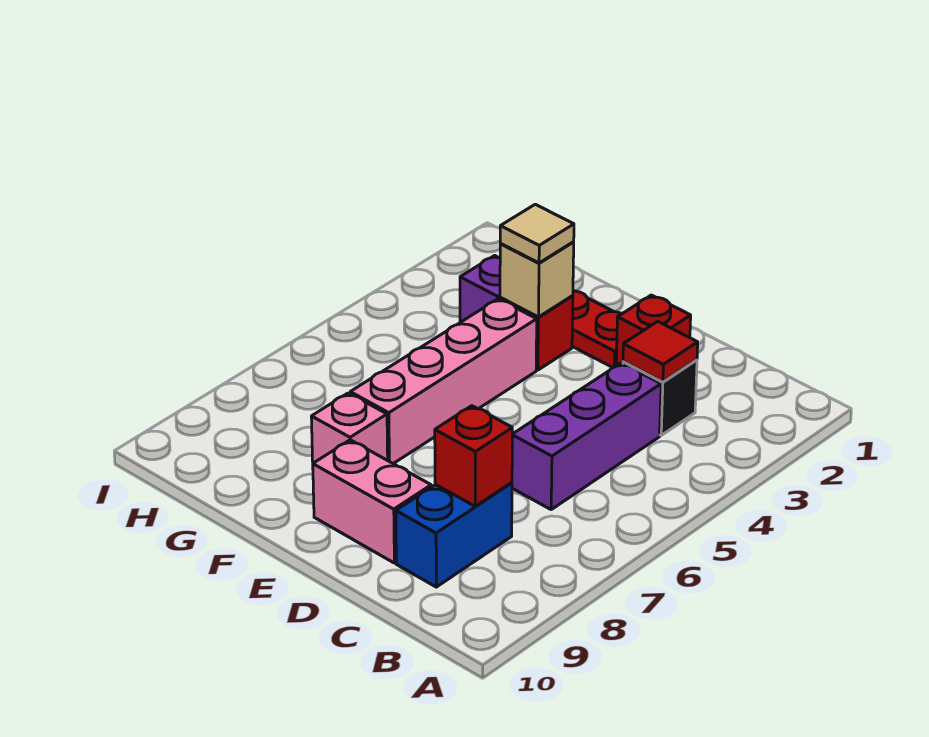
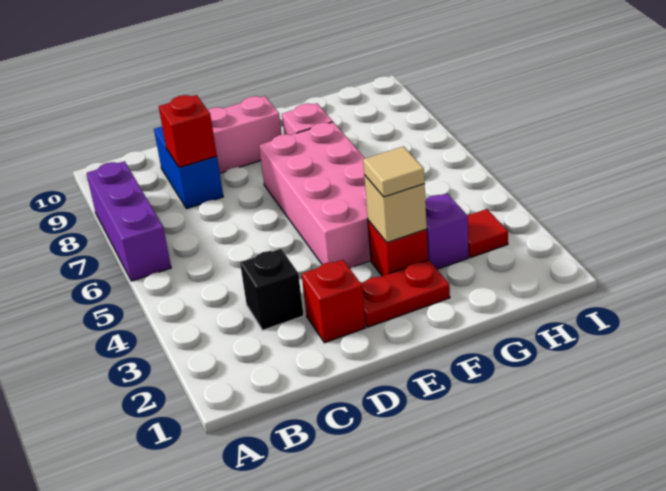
red 1x1 tile [623,321,698,382] -> red 1x1 tile moved to [468,209,508,258]
purple 1x3 brick [512,363,661,509] -> purple 1x3 brick moved to [86,161,171,281]
pink 1x4 brick [350,299,537,464] -> pink 2x4 brick [259,122,371,268]

